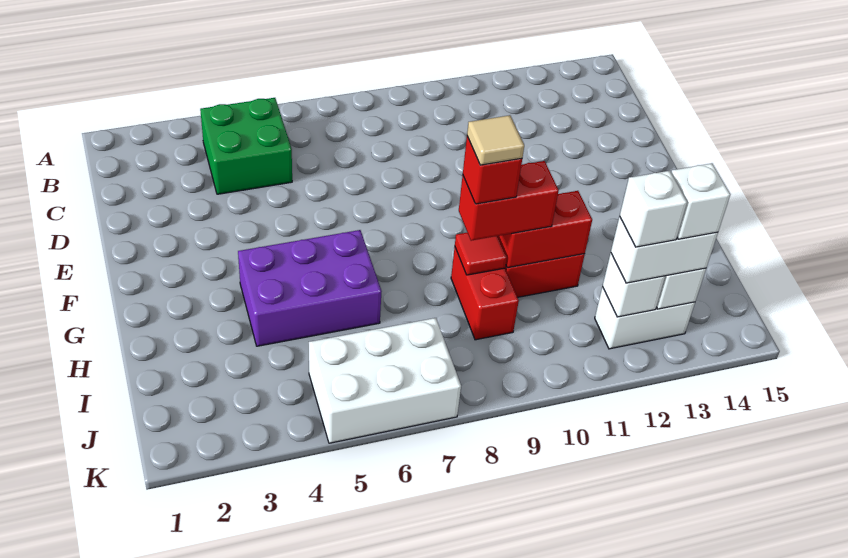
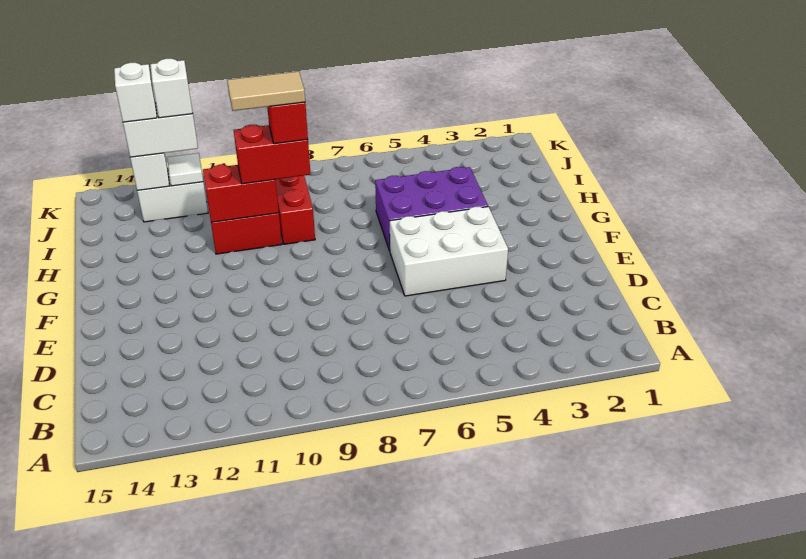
green 2x2 brick [200,98,292,194] -> none
red 1x1 tile [455,233,507,275] -> none
tan 1x1 tile [467,115,524,165] -> tan 1x2 tile [227,71,305,111]
white 2x3 brick [309,318,461,443] -> white 2x3 brick moved to [390,207,508,296]
white 1x1 brick [602,253,665,317] -> white 1x1 tile [167,153,203,186]

